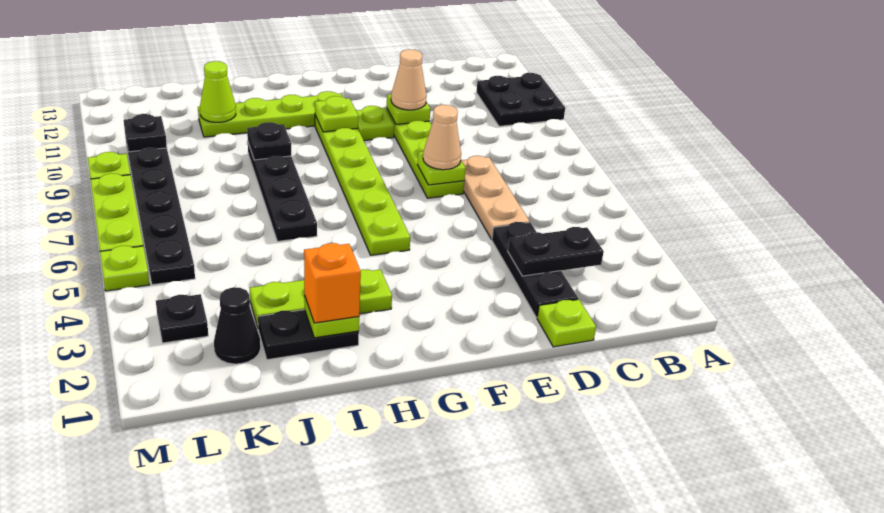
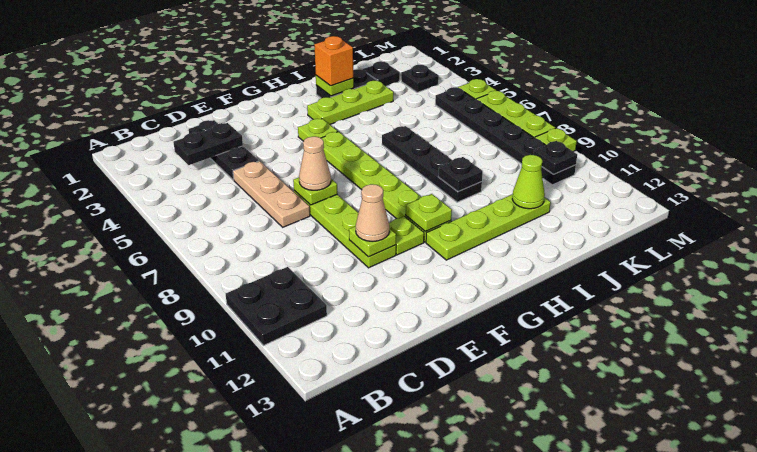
lime 1x1 plate [537,299,596,347] -> lime 1x1 plate moved to [298,119,338,141]
black 1x1 cone [214,287,260,364] -> black 1x1 plate [363,61,400,86]

